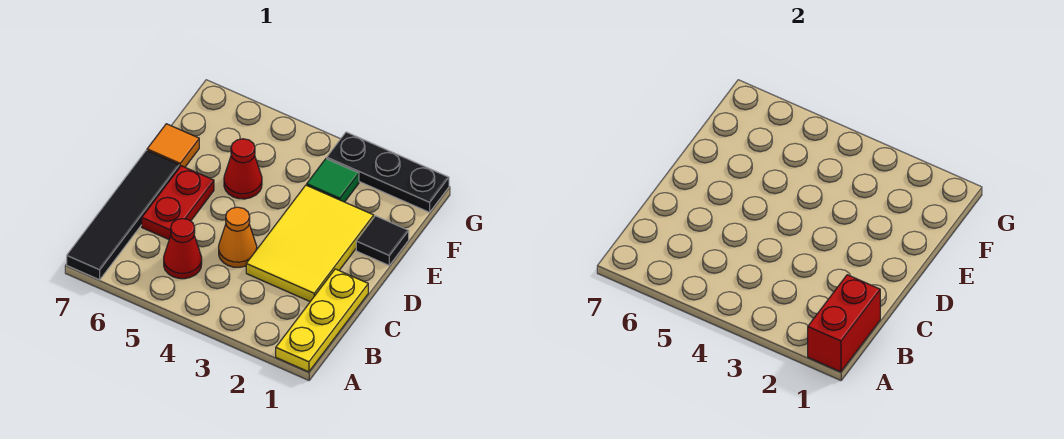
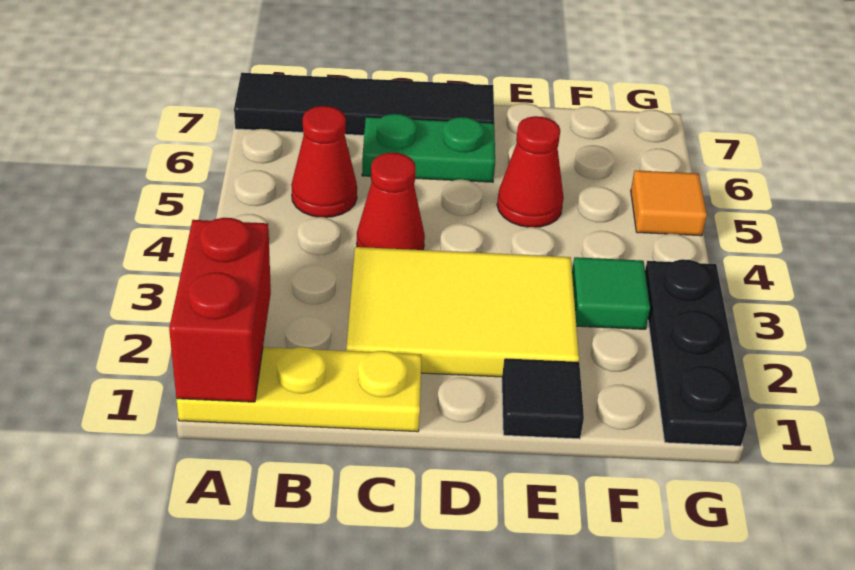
red 1x2 brick [808,275,880,372] -> red 1x2 brick turned to [169,218,271,402]
orange 1x1 cone [219,207,257,267] -> red 1x1 cone [357,153,425,250]
red 1x2 plate [142,166,214,239] -> green 1x2 plate [362,114,495,182]
orange 1x1 tile [147,124,199,167] -> orange 1x1 tile moved to [631,170,707,236]

